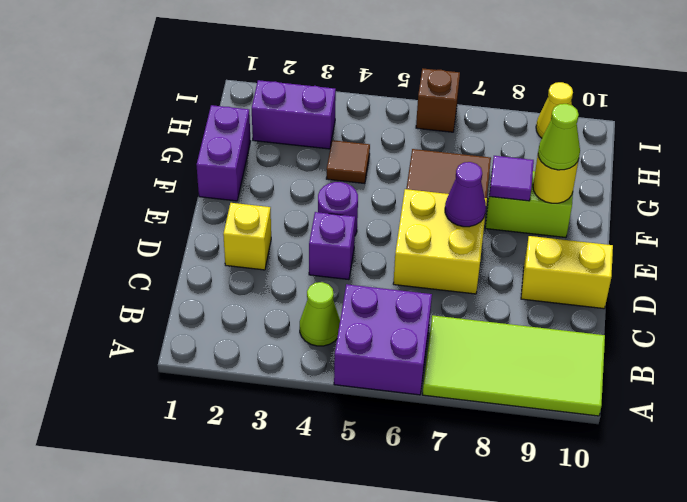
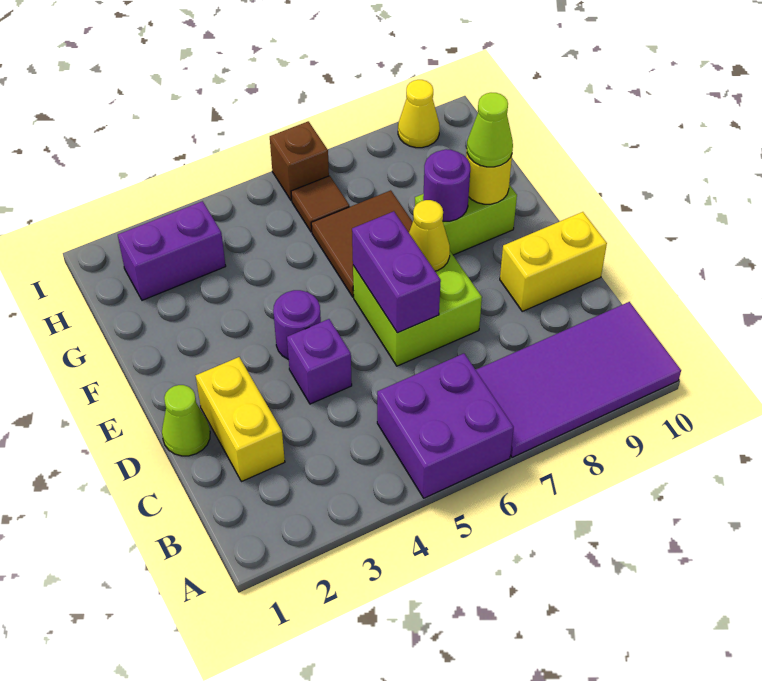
lime 2x4 tile [423,315,605,416] -> purple 2x4 tile [476,302,681,457]
lime 1x1 cone [300,282,340,346] -> lime 1x1 cone moved to [162,385,210,456]
yellow 1x1 brick [223,203,271,270] -> yellow 1x2 brick [196,357,285,482]
yellow 2x2 brick [393,189,487,294] -> lime 2x2 brick [353,252,482,366]
purple 1x1 cone [445,162,486,227] -> yellow 1x1 cone [409,200,450,271]
purple 1x2 brick [197,105,251,201] -> purple 1x2 brick moved to [352,211,441,333]
purple 1x1 tile [489,156,534,201] -> purple 1x1 round brick [423,149,470,221]
brown 1x1 tile [326,140,370,184] -> brown 1x1 tile moved to [291,176,349,232]

